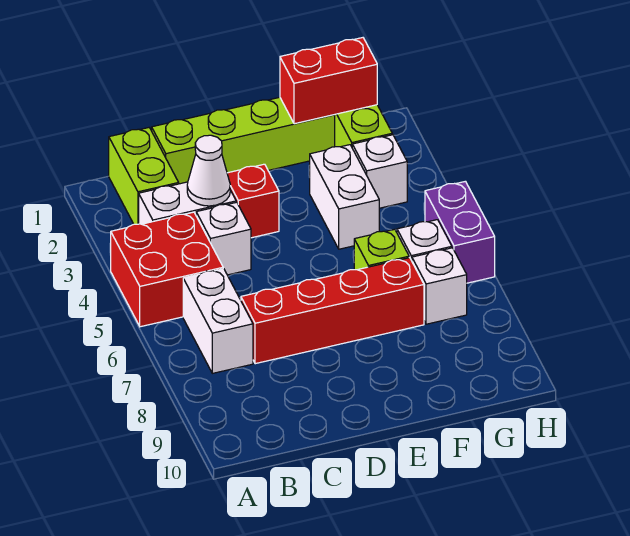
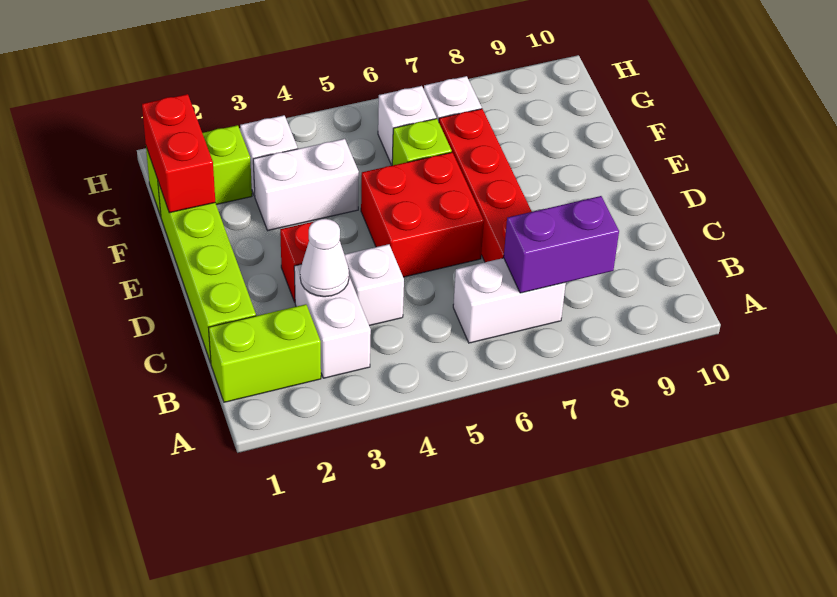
red 2x2 brick [111,212,223,327] -> red 2x2 brick moved to [361,152,484,277]
purple 1x2 brick [425,181,495,283] -> purple 1x2 brick moved to [504,196,619,293]

